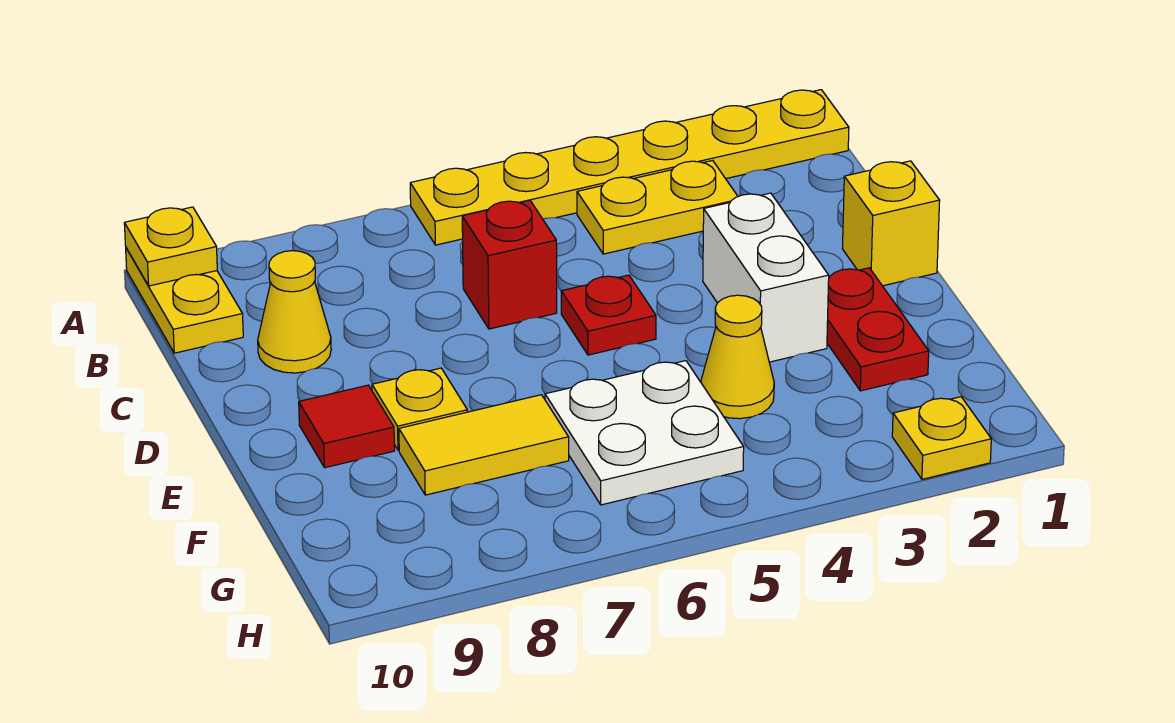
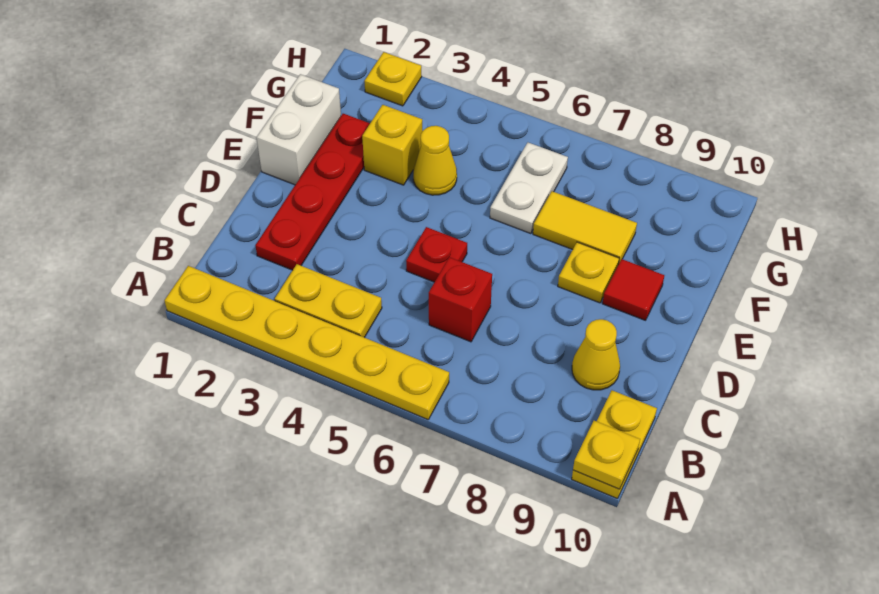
yellow 1x1 brick [843,161,940,286] -> yellow 1x1 brick moved to [362,105,423,185]
white 1x2 brick [703,193,829,362] -> white 1x2 brick moved to [257,74,341,185]
red 1x2 plate [827,268,929,391] -> red 1x4 plate [255,114,370,270]
white 2x2 plate [545,361,744,505] -> white 1x2 plate [490,143,568,233]

